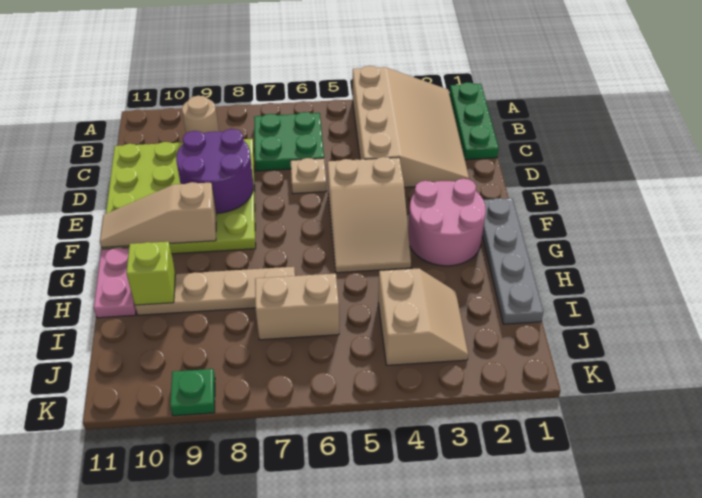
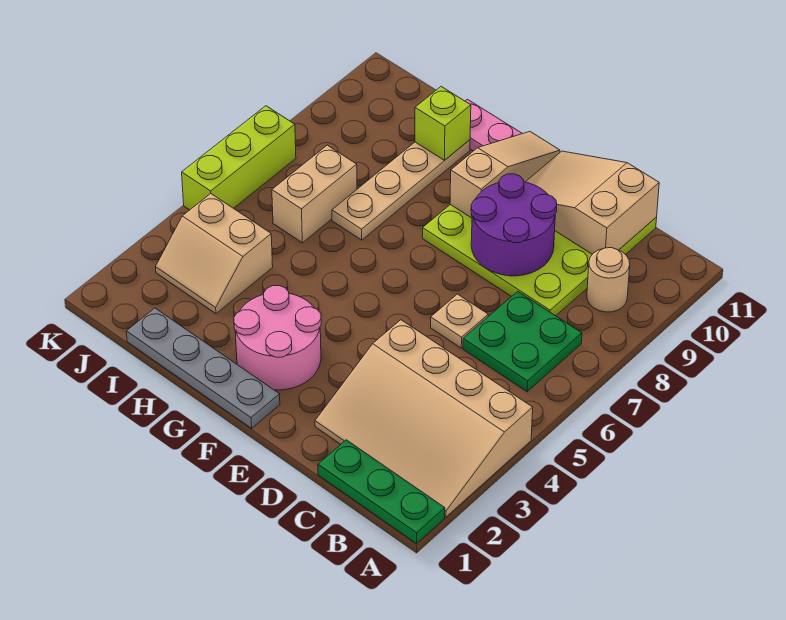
tan 2x3 slope [328,157,411,273] -> tan 2x3 slope moved to [526,151,659,254]
none -> lime 1x3 brick [182,106,296,210]
green 1x1 plate [170,369,215,416] -> none

